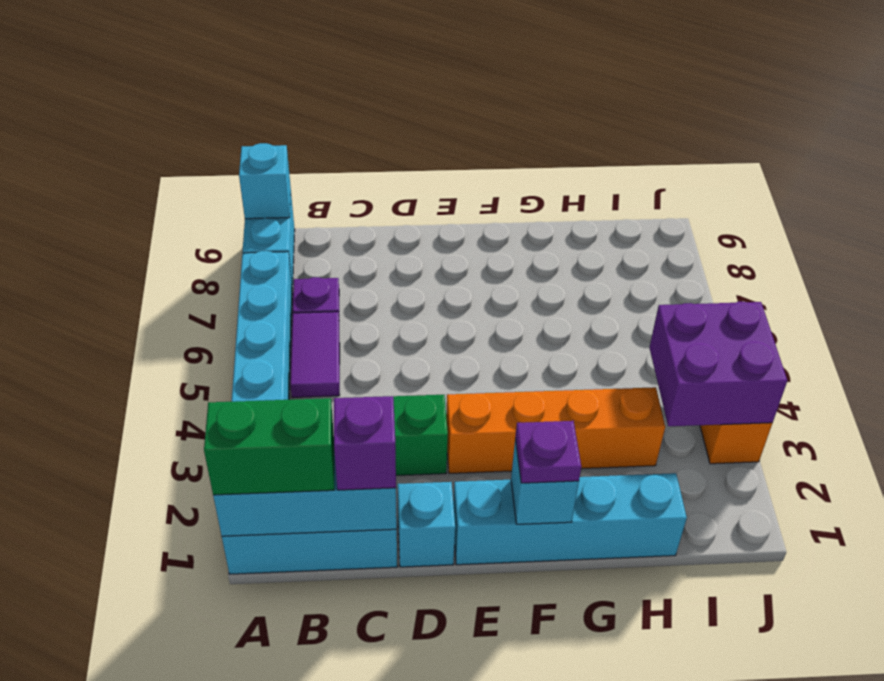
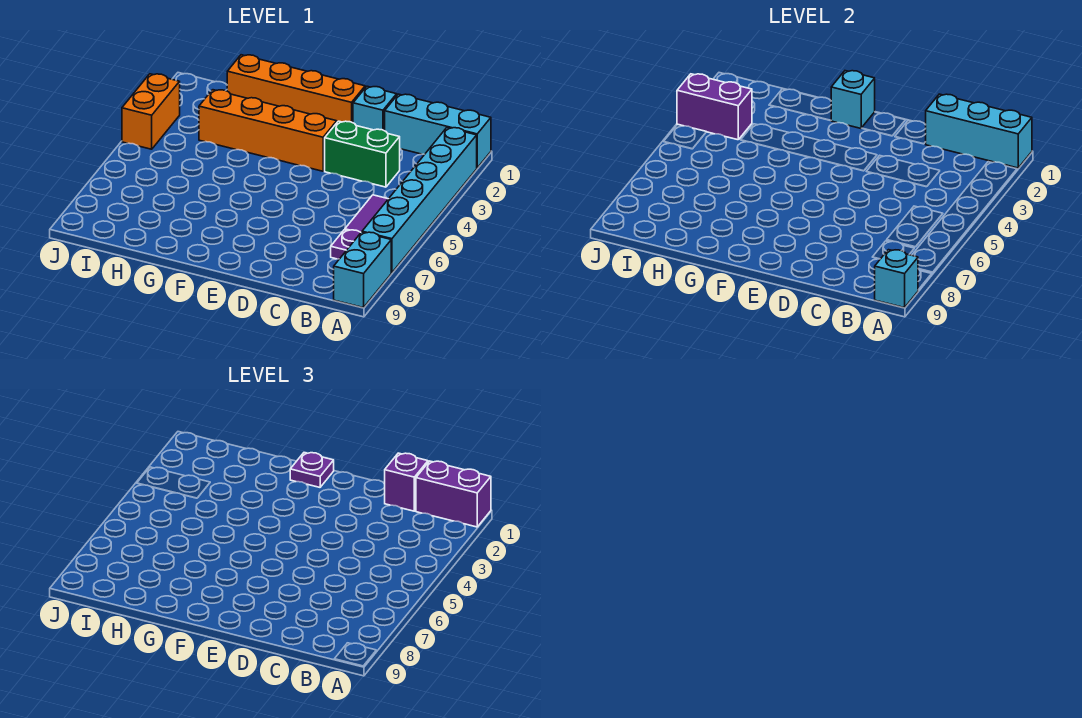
green 1x2 brick [204,398,334,495] -> purple 1x2 brick [416,461,491,527]
cyan 1x4 brick [453,473,687,565] -> orange 1x4 brick [227,55,365,123]
purple 2x2 brick [649,302,787,426] -> purple 1x2 brick [677,74,752,140]

